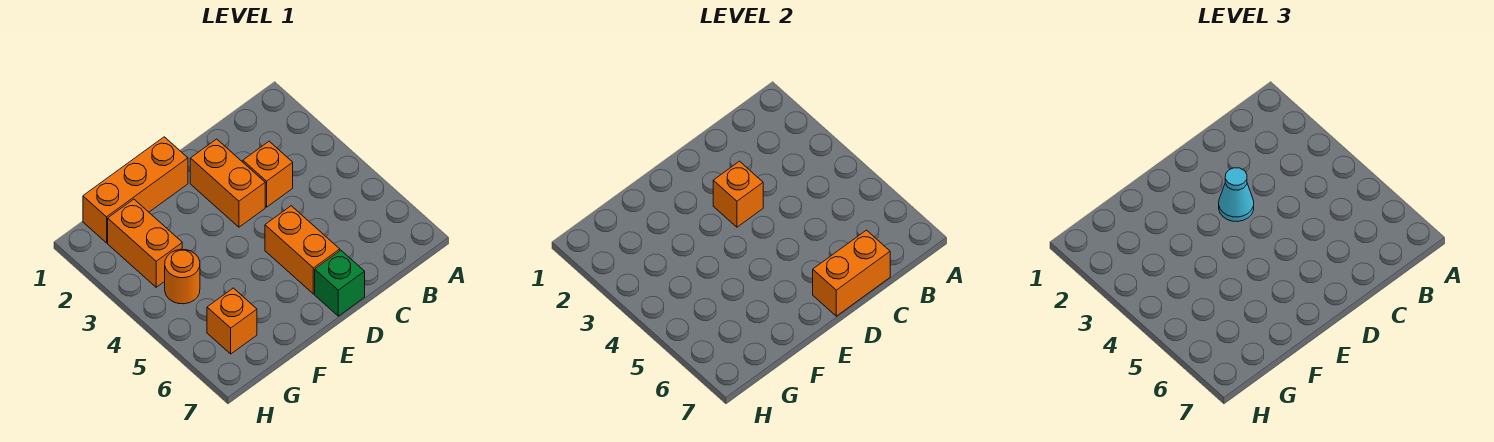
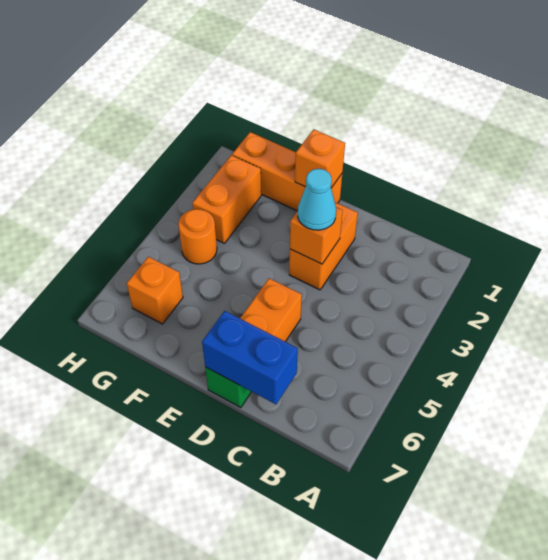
orange 1x1 brick [243,141,293,207] -> orange 1x1 brick moved to [295,129,345,188]
orange 1x2 brick [813,230,890,316] -> blue 1x2 brick [202,311,298,404]

